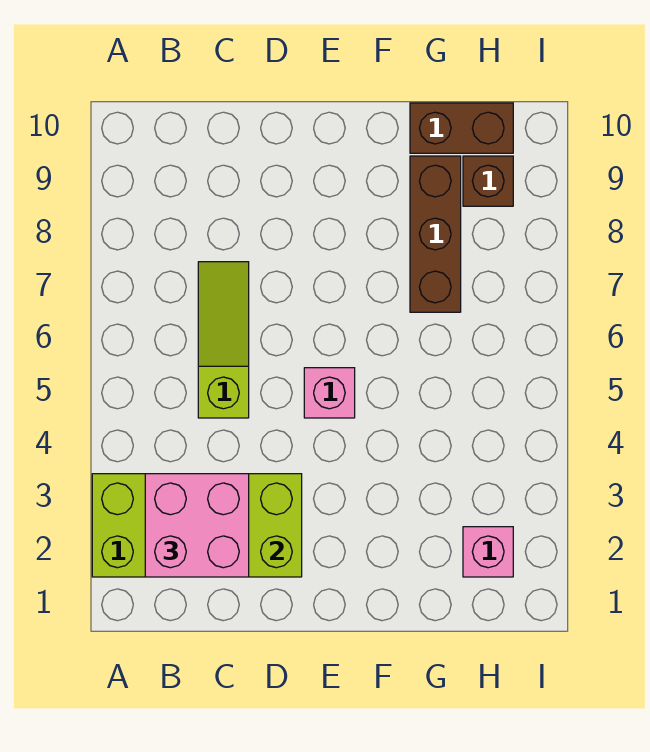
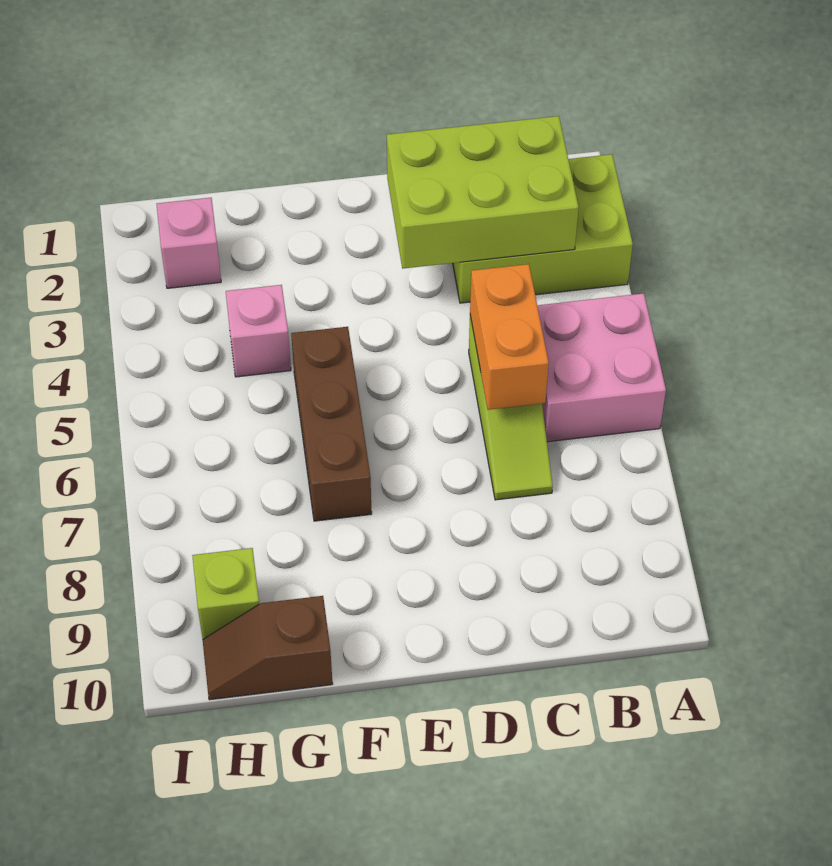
pink 2x2 brick [145,474,249,577] -> pink 2x2 brick moved to [537,293,666,442]
none -> orange 1x2 brick [470,264,549,410]
pink 1x1 brick [304,368,355,418] -> pink 1x1 brick moved to [226,285,291,377]
brown 1x3 brick [410,156,461,312] -> brown 1x3 brick moved to [291,327,372,521]
brown 1x2 brick [410,103,513,153] -> brown 1x2 slope [203,596,333,700]
brown 1x1 brick [463,156,513,206] -> lime 1x1 brick [192,548,259,639]

